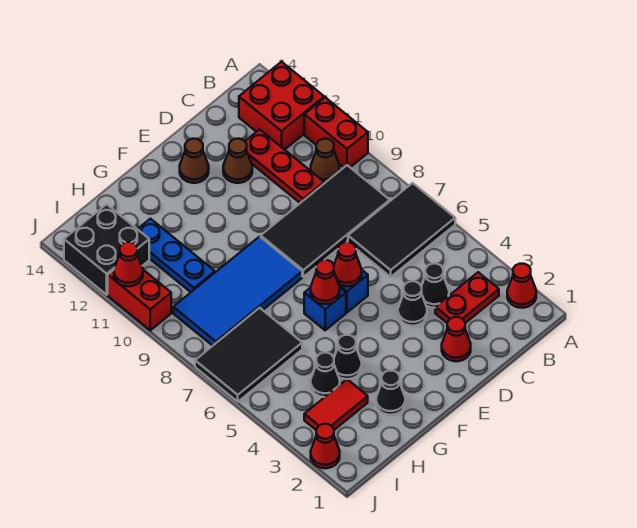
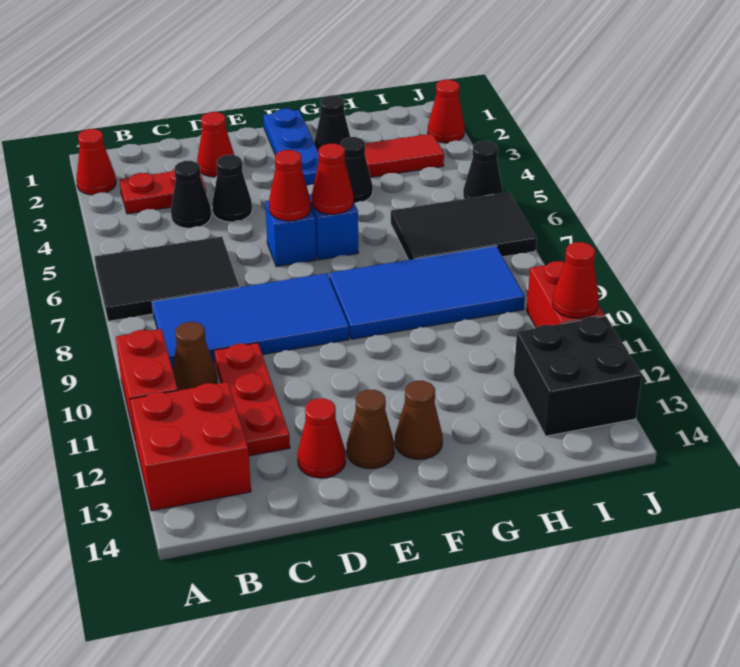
black 2x4 tile [261,165,390,277] -> blue 2x4 tile [152,273,349,369]
brown 1x1 cone [223,139,252,183] -> brown 1x1 cone moved to [395,381,443,459]
none -> red 1x1 cone [297,398,346,478]
black 1x1 cone [311,353,340,397] -> black 1x1 cone moved to [463,141,503,199]
blue 1x3 plate [138,219,215,292] -> blue 1x3 plate moved to [263,109,319,186]

